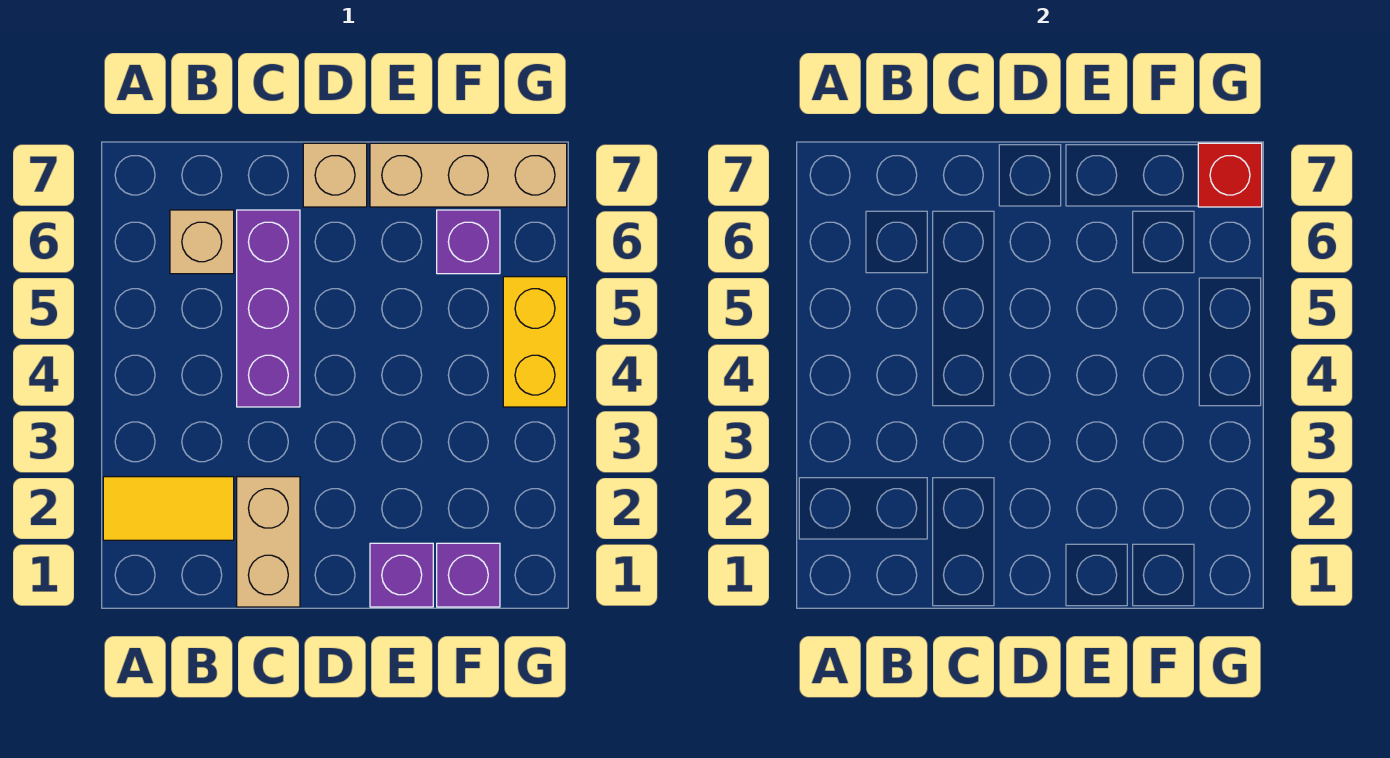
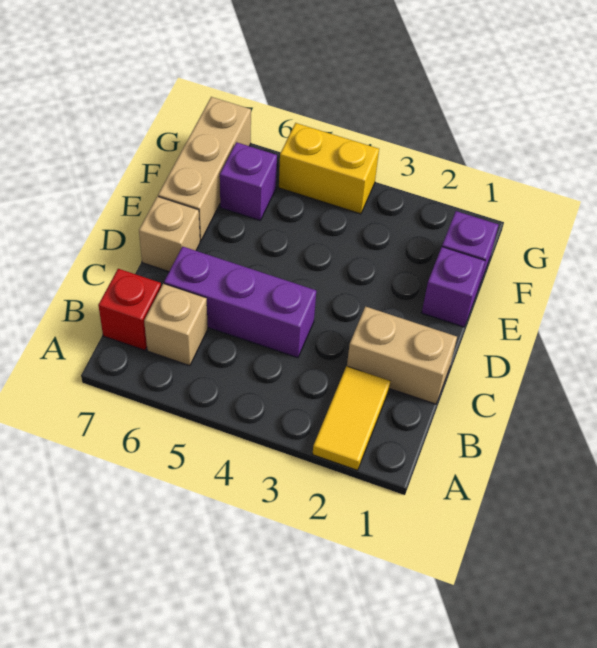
red 1x1 brick [1198,143,1262,207] -> red 1x1 brick moved to [98,269,161,350]

